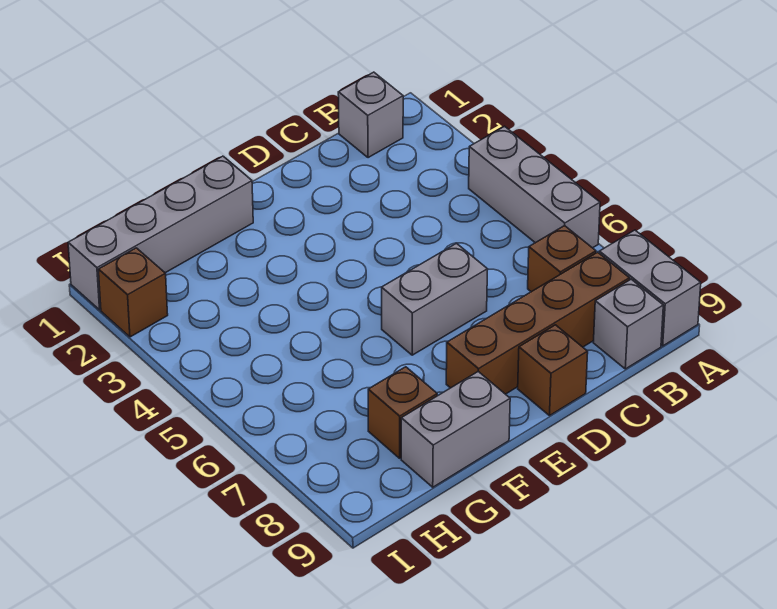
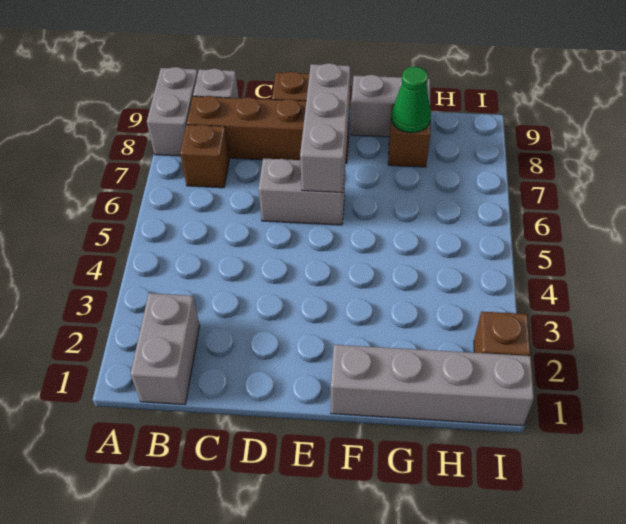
grey 1x3 brick [469,126,600,248] -> grey 1x3 brick moved to [300,63,350,193]
grey 1x1 brick [338,72,403,158] -> grey 1x2 brick [130,293,200,405]
none -> green 1x1 cone [391,67,431,133]

